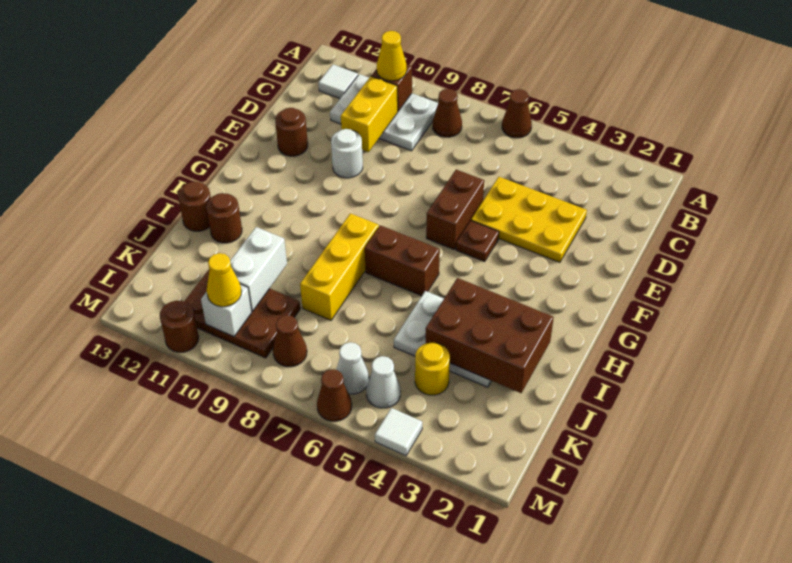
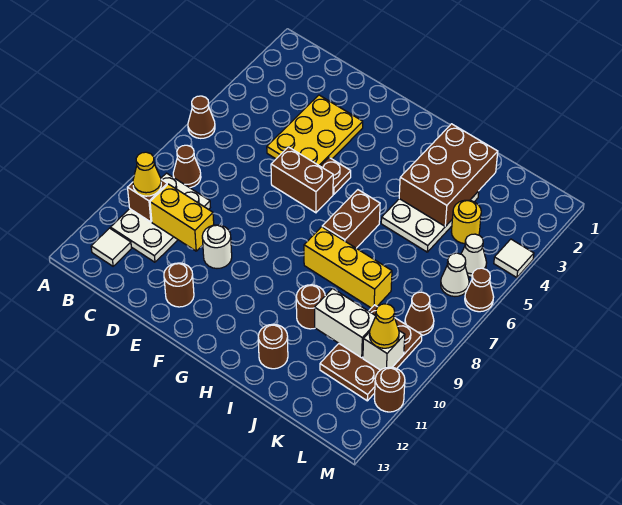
brown 1x1 round brick [178,182,211,231] -> brown 1x1 round brick moved to [296,285,325,329]

